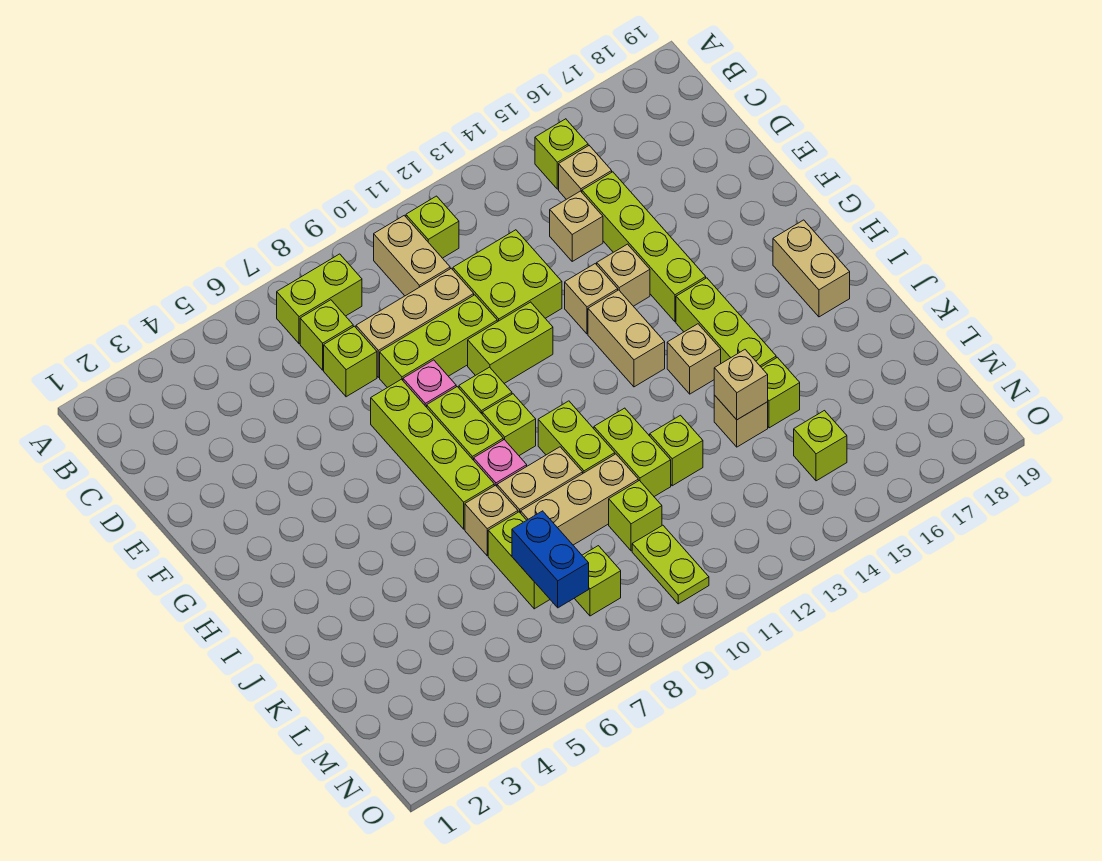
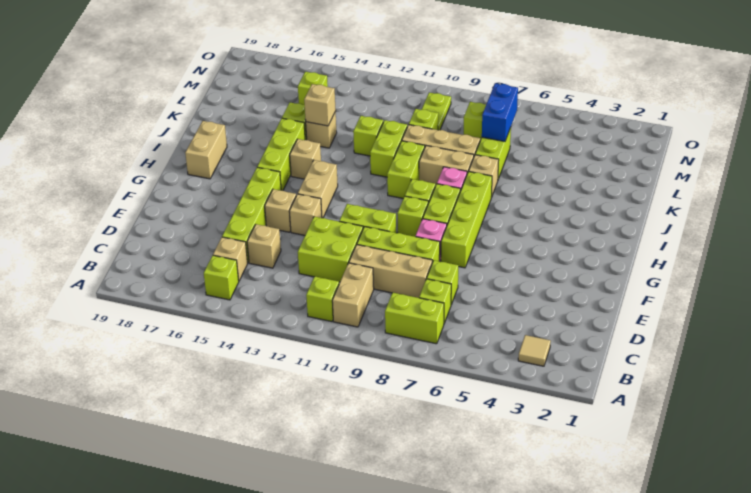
none -> tan 1x1 tile [518,335,551,366]

